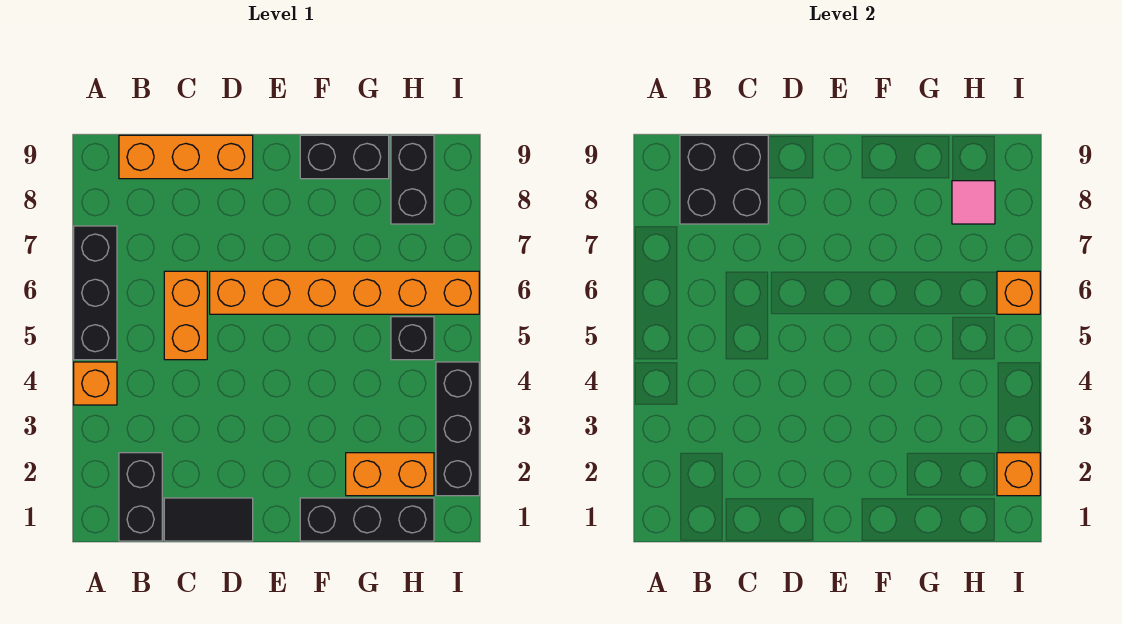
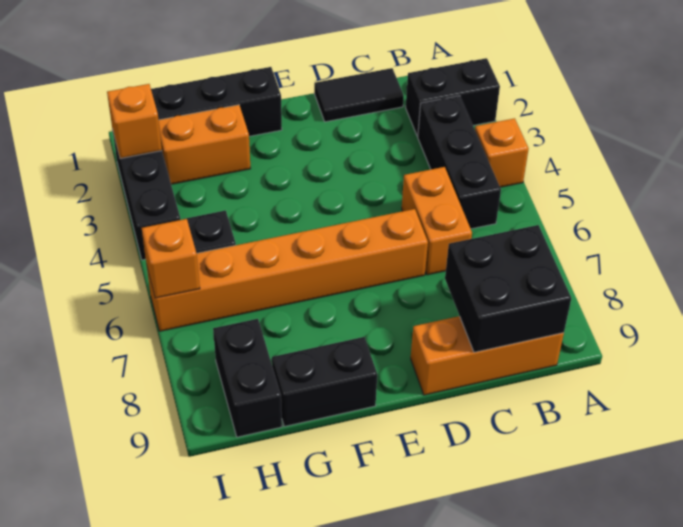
black 1x3 brick [74,226,117,360] -> black 1x3 brick moved to [418,96,501,229]
black 1x2 brick [119,453,162,541] -> black 1x2 brick turned to [406,58,500,136]
pink 1x1 tile [952,181,995,224] -> none

